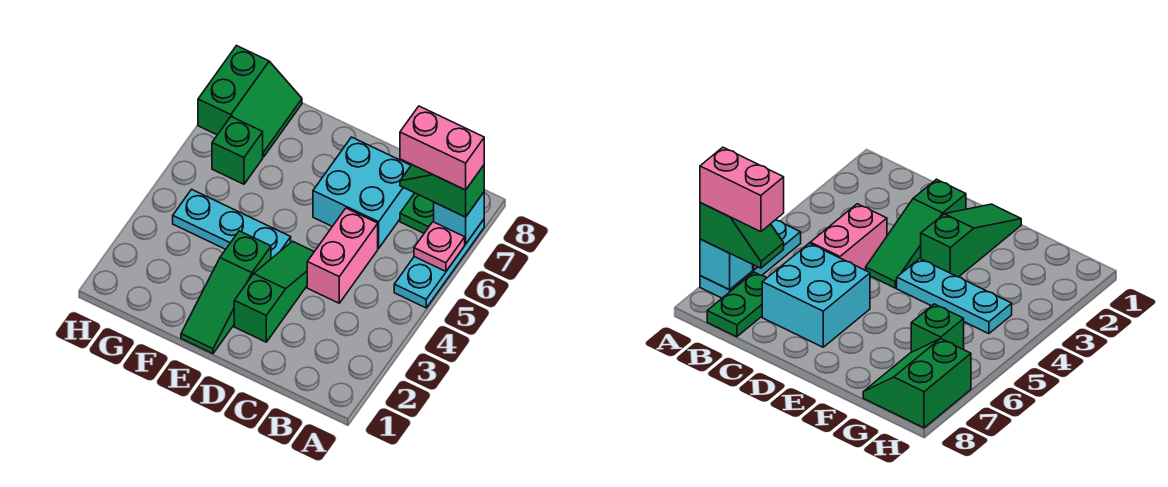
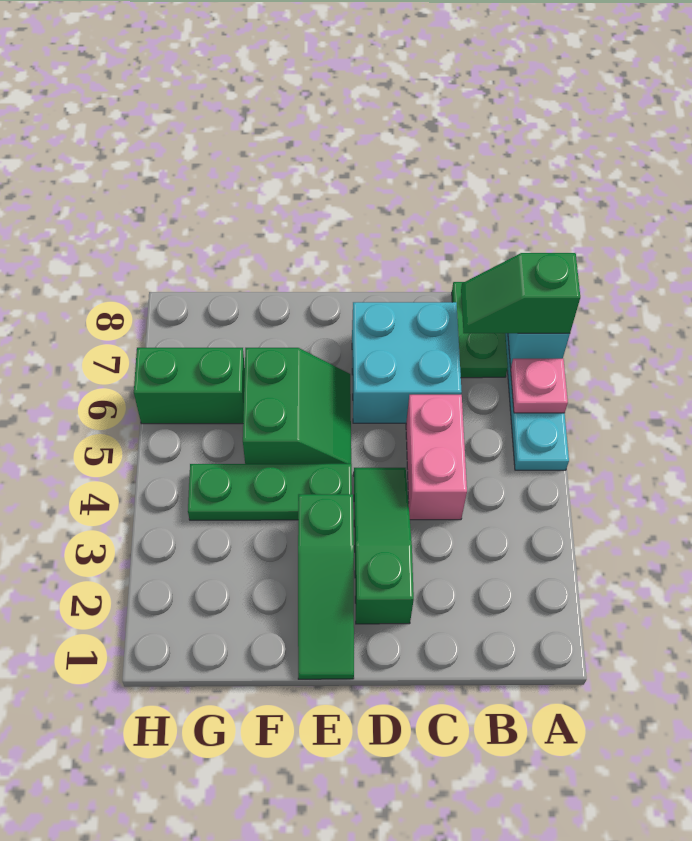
pink 1x2 brick [400,106,484,190] -> none
cyan 1x3 plate [173,189,291,259] -> green 1x3 plate [188,464,352,520]
green 1x1 brick [212,117,263,184] -> green 1x2 brick [134,348,245,424]
green 2x2 slope [198,46,302,157] -> green 2x2 slope moved to [243,348,351,464]

